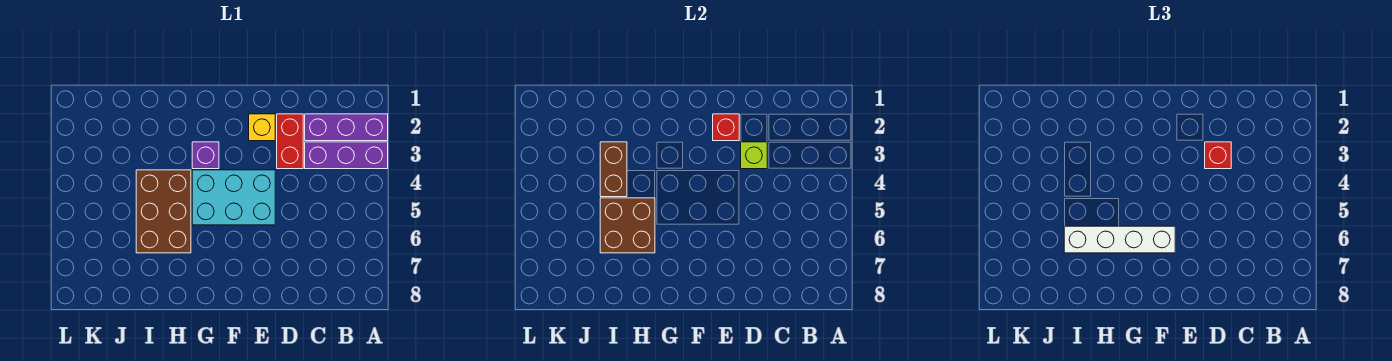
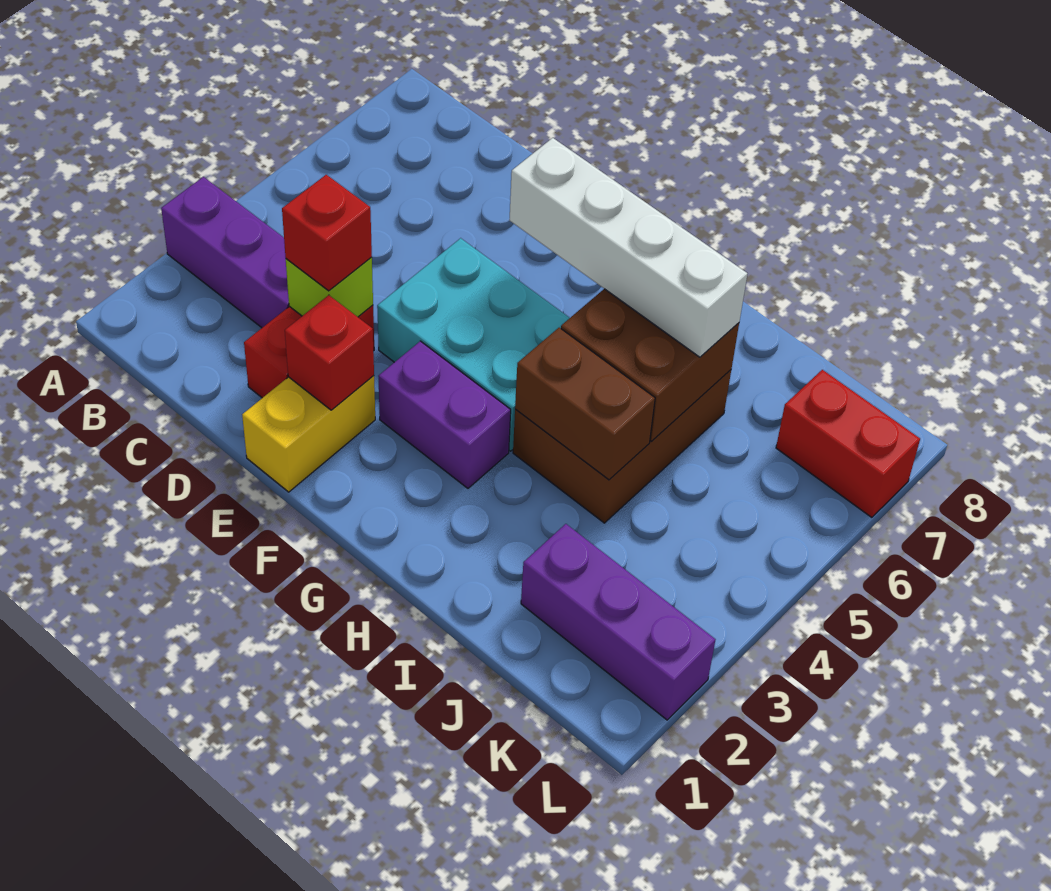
purple 1x3 brick [305,114,388,141] -> purple 1x3 brick moved to [521,524,715,720]
yellow 1x1 brick [249,114,275,141] -> yellow 1x2 brick [242,376,375,492]
purple 1x1 brick [192,142,219,169] -> purple 1x2 brick [378,341,511,488]
brown 1x2 brick [600,142,627,197] -> brown 1x2 brick turned to [515,328,655,480]
none -> red 1x2 brick [776,370,920,517]

